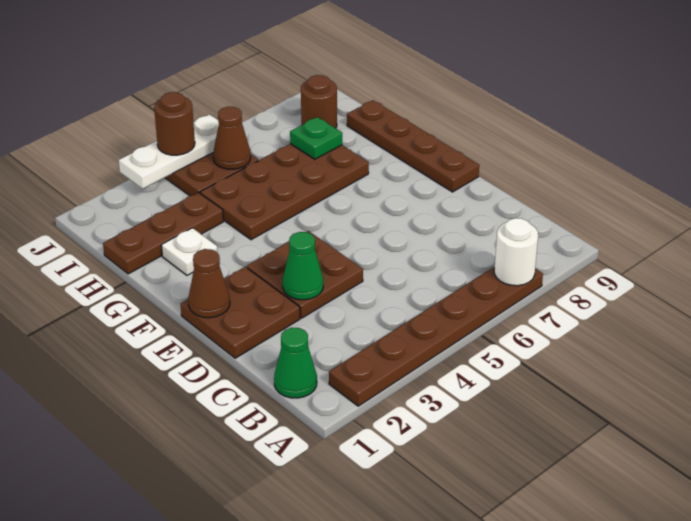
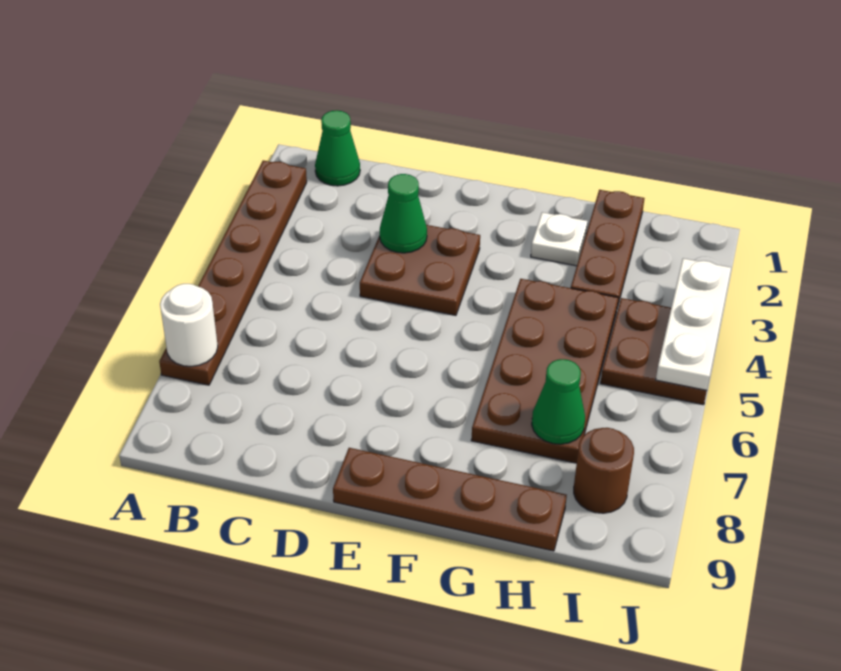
brown 2x2 plate [180,267,300,358] -> none
brown 1x1 cone [188,249,230,318] -> none
green 1x1 plate [290,117,342,159] -> green 1x1 cone [532,359,585,444]
brown 1x1 cone [213,107,251,169] -> none
brown 1x1 round brick [154,92,195,155] -> none

